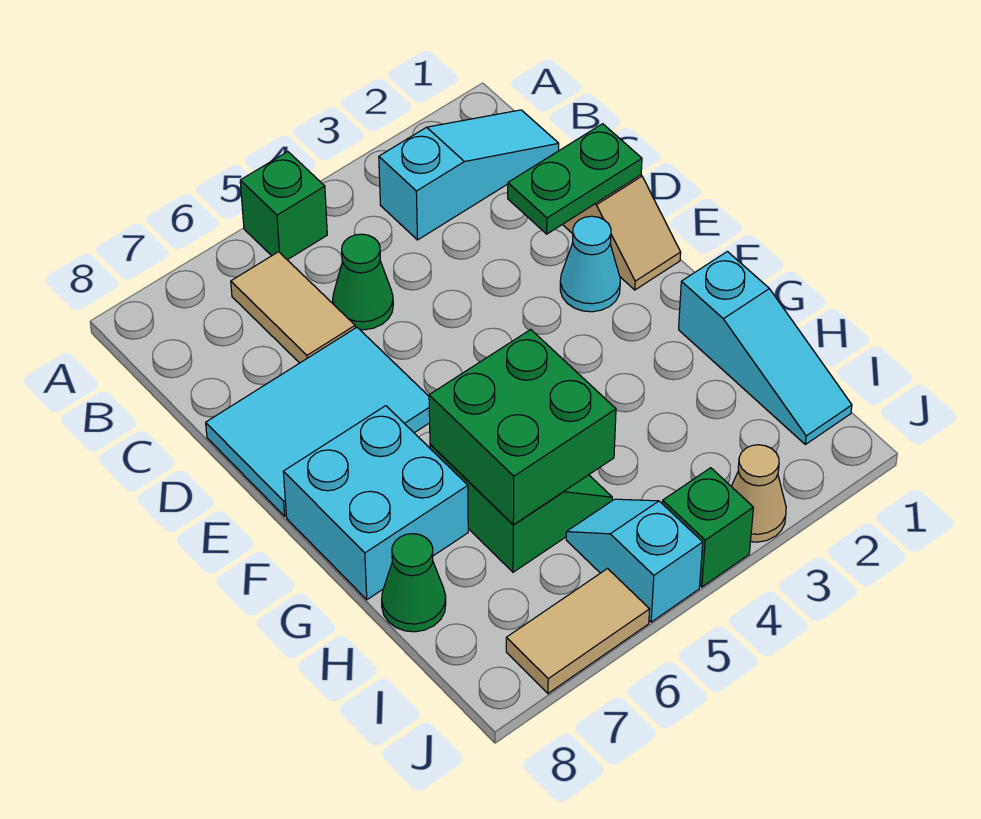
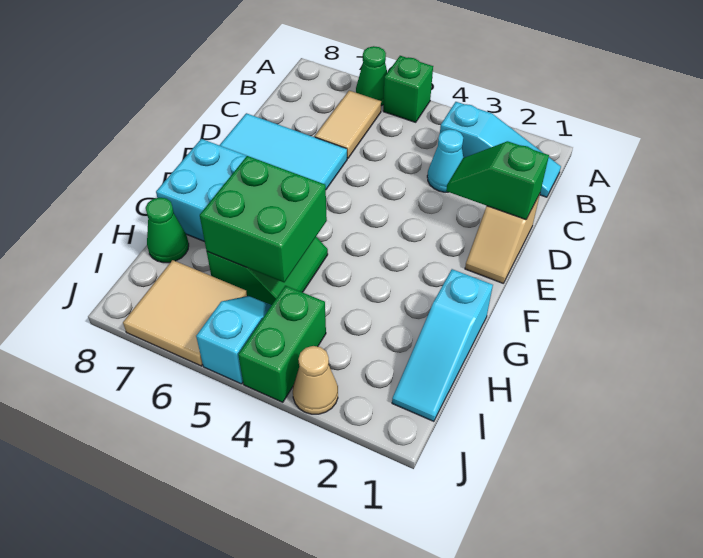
green 1x1 cone [333,234,393,330] -> green 1x1 cone moved to [356,46,387,106]
green 1x2 plate [508,124,642,234] -> green 1x2 slope [446,141,549,219]
cyan 1x1 cone [560,216,620,312] -> cyan 1x1 cone moved to [427,129,463,192]
green 1x1 brick [662,468,753,587] -> green 1x2 brick [238,286,326,402]
tan 1x2 tile [506,569,650,693] -> tan 2x2 tile [123,260,247,366]

